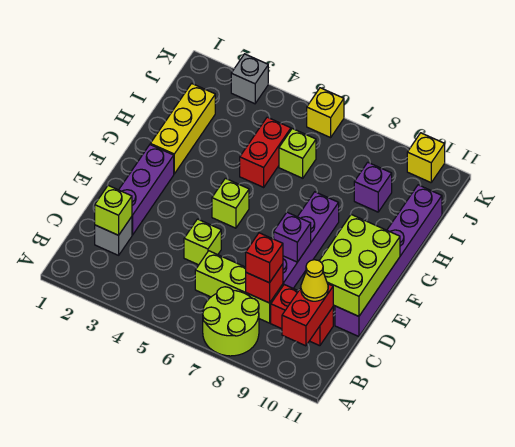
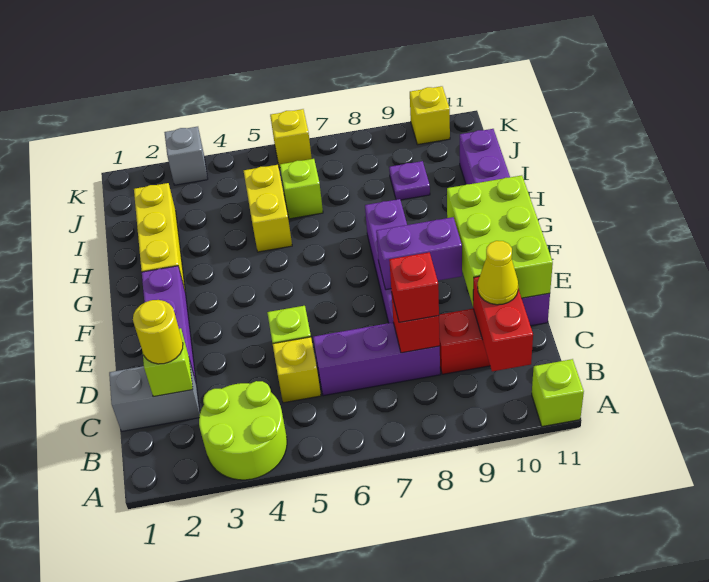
lime 2x2 round brick [203,287,259,356] -> lime 2x2 round brick moved to [199,381,287,480]
grey 1x1 brick [95,217,132,255] -> grey 1x2 brick [109,360,200,431]
none -> yellow 1x1 round brick [133,300,183,364]
none -> yellow 1x1 brick [273,337,321,403]
lime 1x3 brick [195,251,283,323] -> purple 1x3 brick [313,323,440,396]
purple 1x1 brick [274,212,311,262] -> purple 1x2 brick [376,217,462,290]
lime 1x1 brick [212,178,249,228] -> lime 1x1 brick moved to [532,359,584,427]
red 1x2 brick [240,117,291,187] -> yellow 1x2 brick [244,165,292,252]
purple 1x1 brick [354,162,392,212] -> purple 1x1 plate [389,161,430,200]

